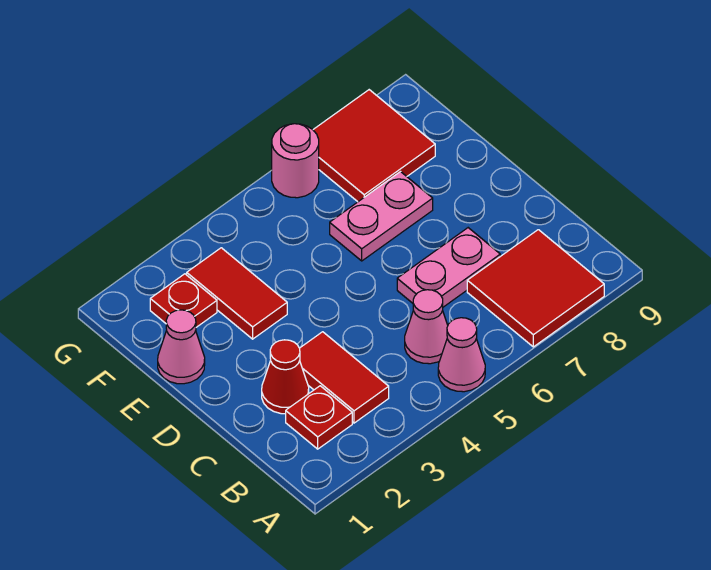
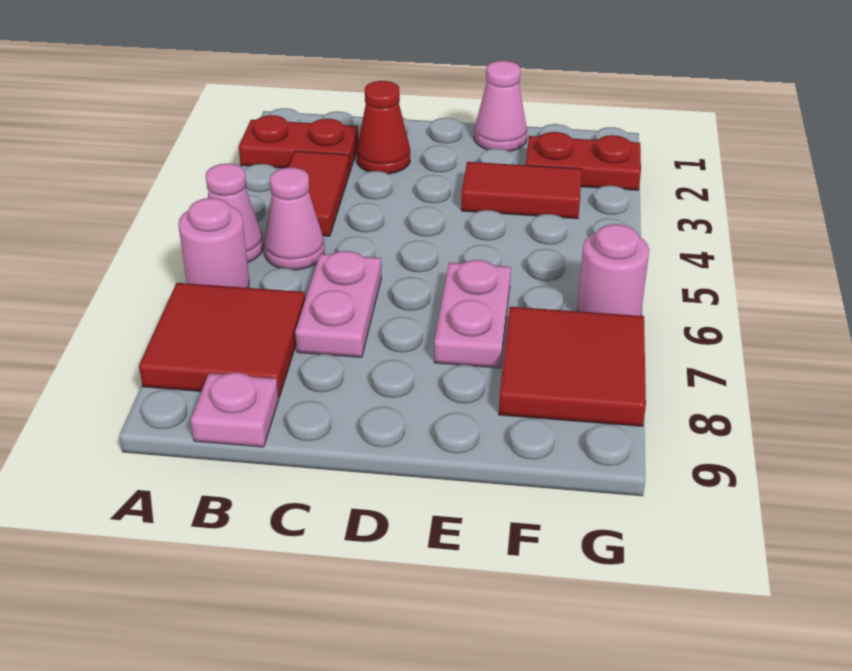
none -> pink 1x1 round brick [178,198,249,288]
red 1x1 plate [286,386,352,449] -> red 1x2 plate [239,115,359,171]
red 1x2 tile [300,332,389,423] -> red 1x2 tile turned to [288,151,350,236]
none -> pink 1x1 plate [191,372,279,447]
red 1x1 plate [150,274,217,327] -> red 1x2 plate [526,132,641,190]

